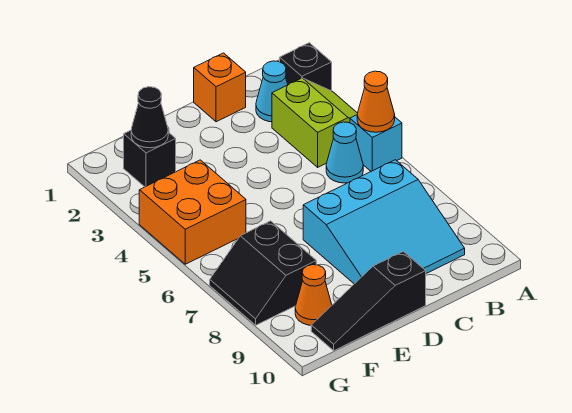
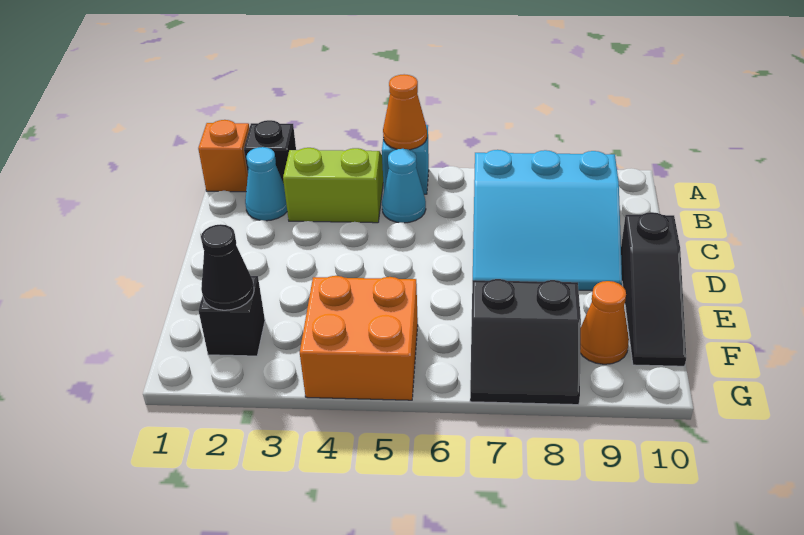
cyan 3x3 slope [303,160,465,284] -> cyan 3x3 slope turned to [473,150,622,290]
orange 1x1 brick [194,53,246,122] -> orange 1x1 brick moved to [198,120,249,192]

